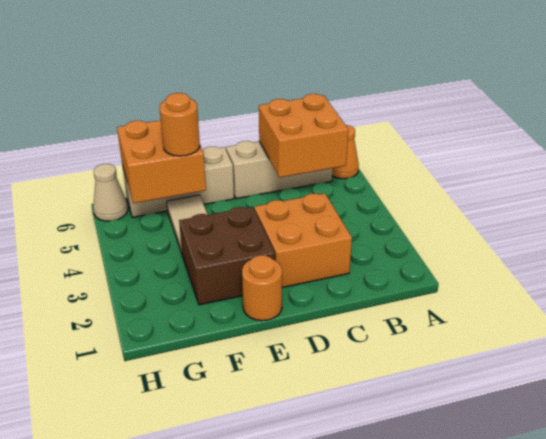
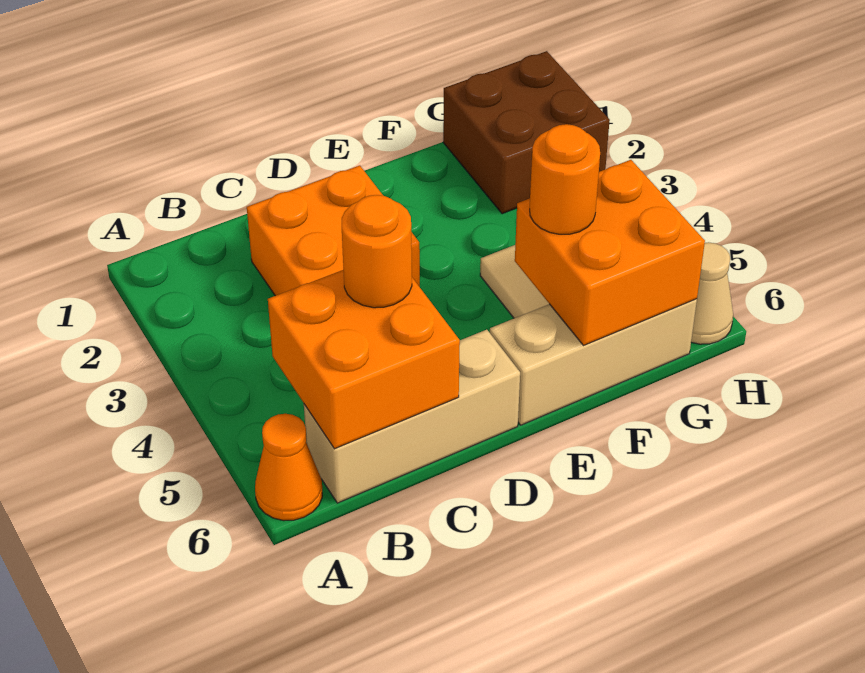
orange 1x1 round brick [242,255,282,321] -> orange 1x1 round brick moved to [342,195,412,308]
brown 2x2 brick [179,207,275,305] -> brown 2x2 brick moved to [443,51,610,214]

